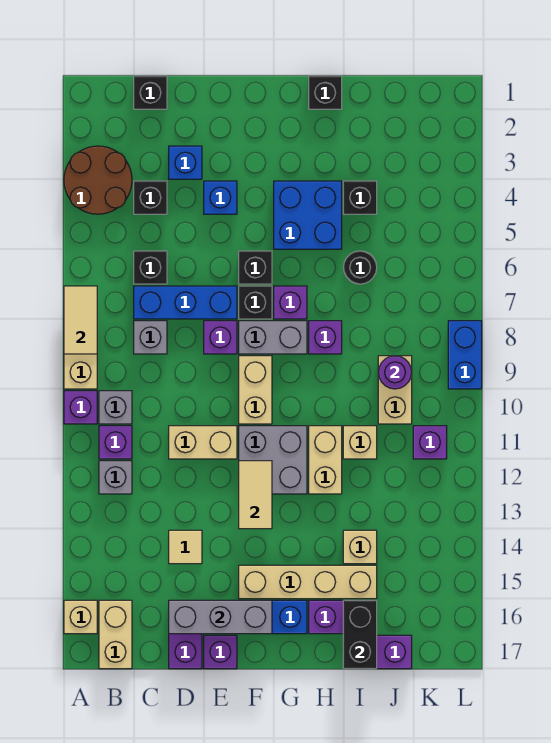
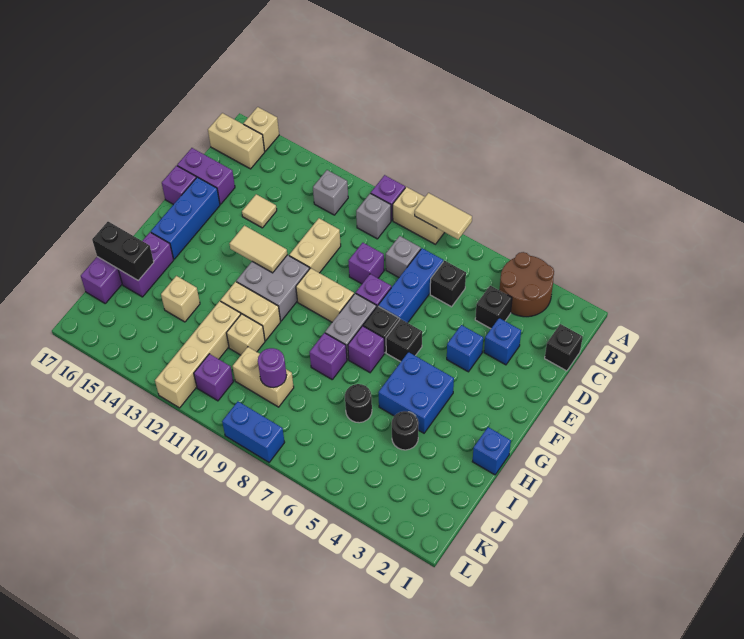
purple 1x1 brick [99,426,132,459] -> purple 1x1 brick moved to [349,243,384,284]
grey 1x3 brick [169,600,272,634] -> none
tan 1x4 brick [239,565,377,599] -> tan 1x4 brick moved to [155,301,241,408]
black 1x1 brick [309,76,342,109] -> blue 1x1 brick [472,427,511,475]
black 1x1 brick [343,181,377,214] -> black 1x1 round brick [392,411,418,450]

